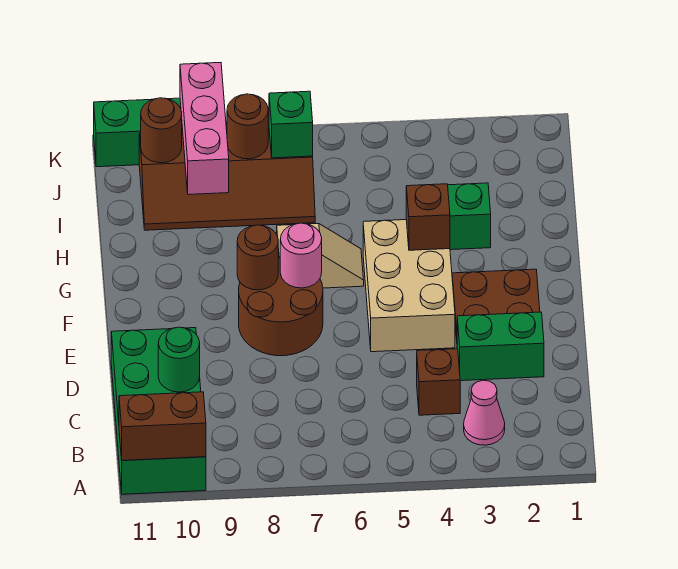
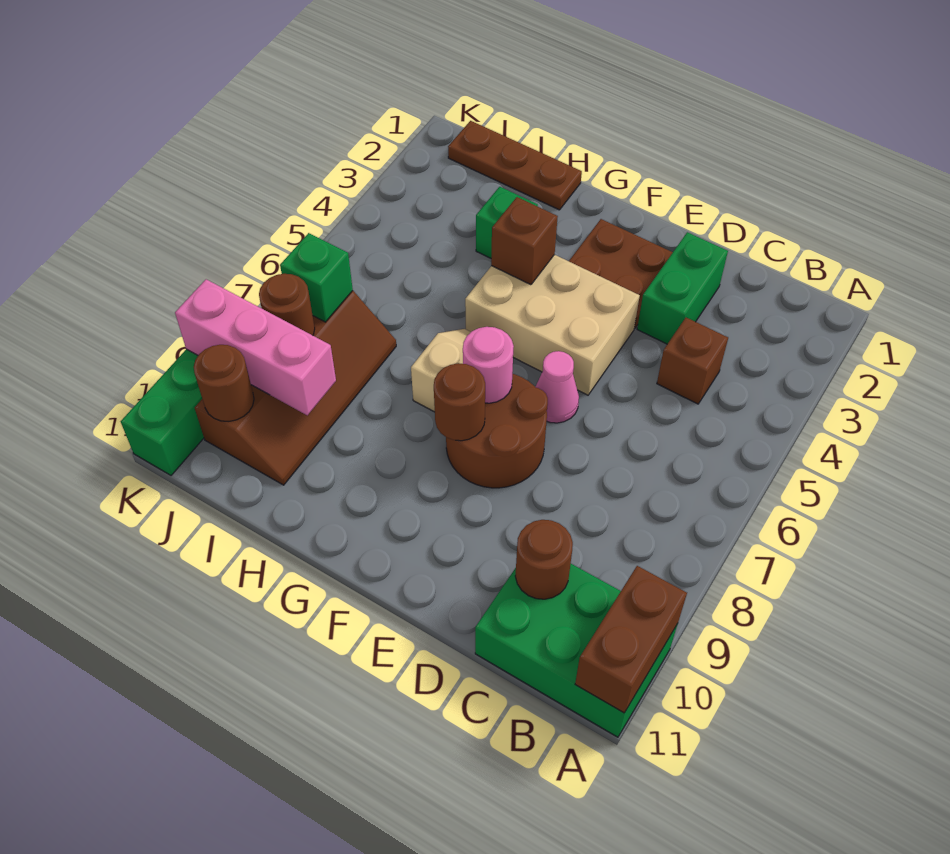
green 2x4 brick [111,328,206,494] -> green 2x3 brick [475,564,678,737]
pink 1x1 cone [464,380,505,445] -> pink 1x1 cone moved to [536,351,579,423]
green 1x1 round brick [158,327,200,392] -> brown 1x1 round brick [515,520,573,599]
none -> brown 1x3 plate [448,121,582,210]

